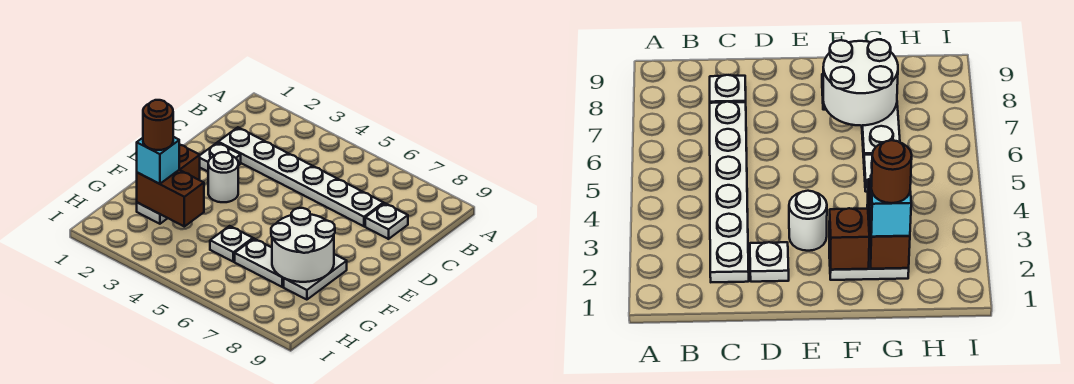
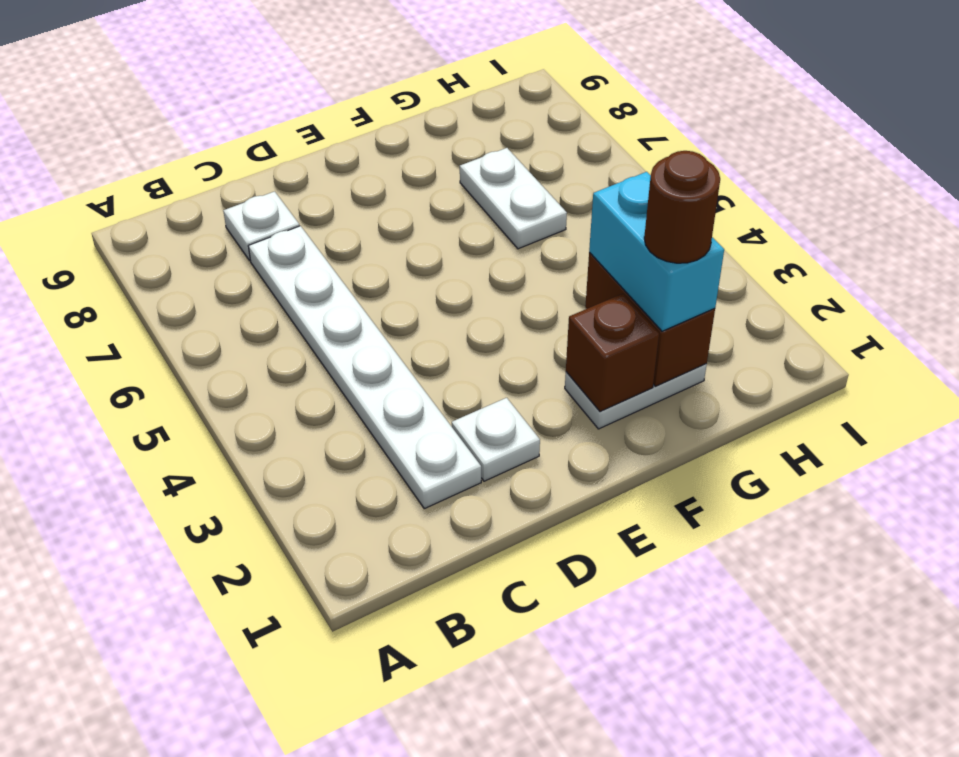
white 1x1 round brick [208,152,238,202] -> none
white 2x2 round brick [271,208,335,282] -> none
white 1x2 plate [284,254,347,300] -> none
cyan 1x1 brick [137,137,180,184] -> cyan 1x2 brick [589,172,724,331]
white 1x1 plate [210,226,253,262] -> none

